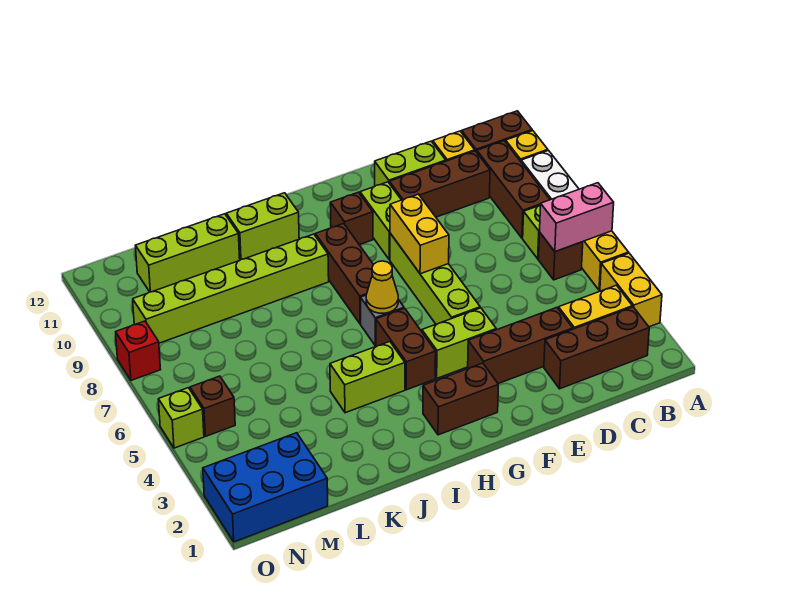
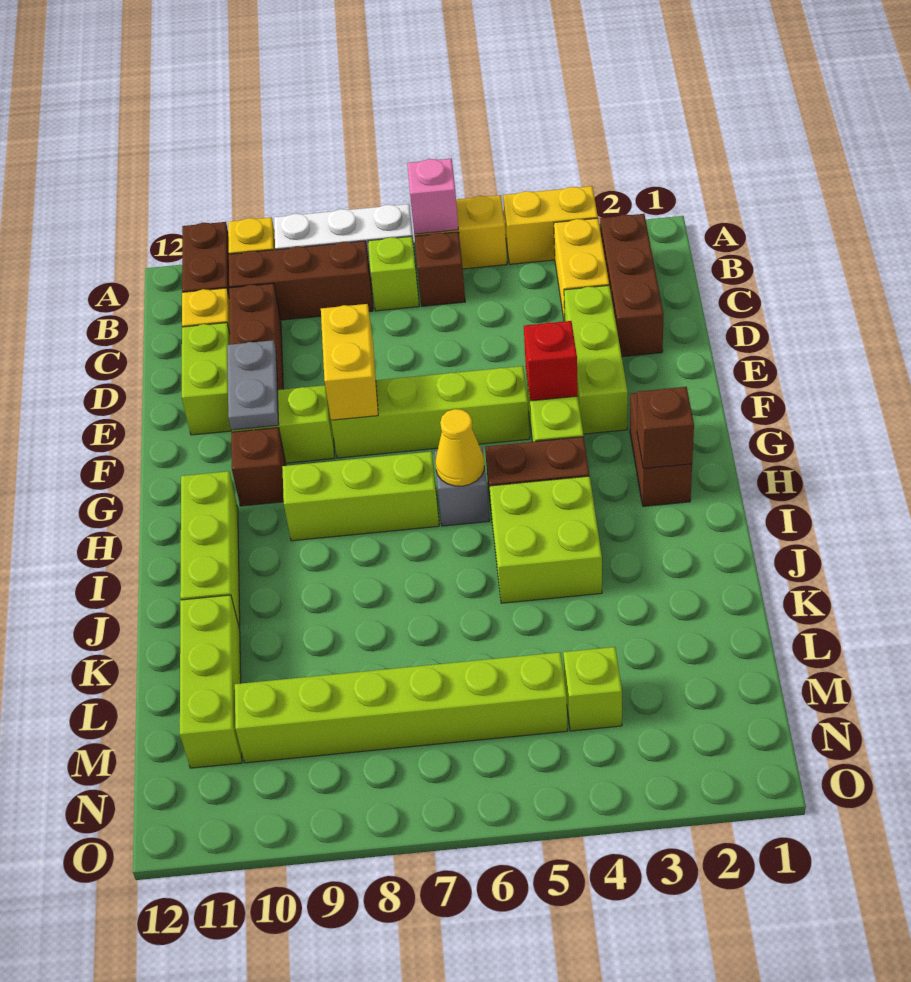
pink 1x2 brick [540,183,614,252] -> pink 1x1 brick [407,159,458,234]
brown 1x3 brick [468,308,573,384] -> lime 1x3 brick [564,285,628,434]
none -> grey 1x2 plate [227,340,279,430]
yellow 1x2 brick [390,194,449,274] -> yellow 1x2 brick turned to [321,304,378,420]
brown 1x3 brick [315,223,373,324] -> lime 1x3 brick [282,452,439,541]
lime 1x2 brick [330,342,405,413] -> lime 2x2 brick [489,476,602,603]
lime 1x6 brick [133,234,329,343] -> lime 1x6 brick turned to [235,652,568,763]
lime 1x2 brick [226,193,299,260] -> lime 1x3 brick [180,471,240,629]
blue 2x3 brick [203,433,328,542] -> none
brown 1x1 brick [190,376,235,436] -> brown 1x1 brick moved to [637,387,694,469]
lime 1x1 brick [158,388,204,448] -> lime 1x1 brick moved to [563,647,622,731]
red 1x1 brick [116,321,161,380] -> red 1x1 brick moved to [524,321,578,401]

